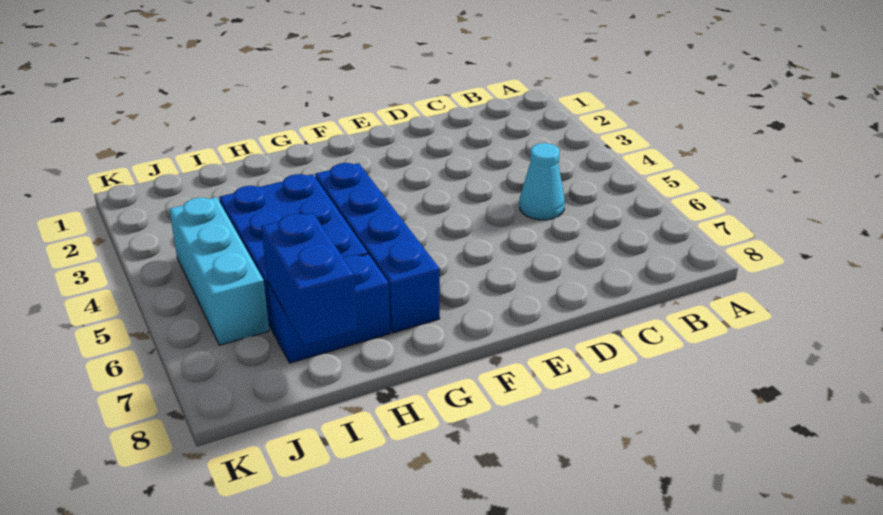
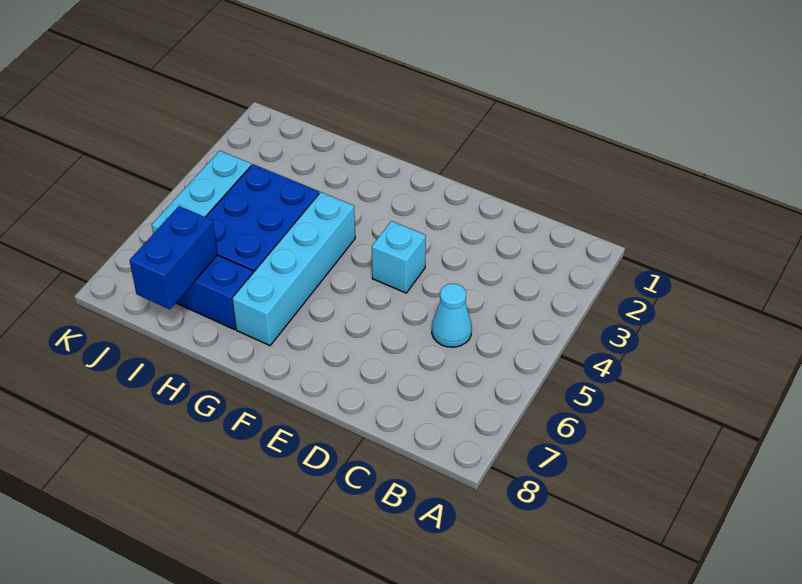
none -> cyan 1x1 brick [372,221,426,293]
blue 1x4 brick [315,163,440,333] -> cyan 1x4 brick [232,192,355,346]

